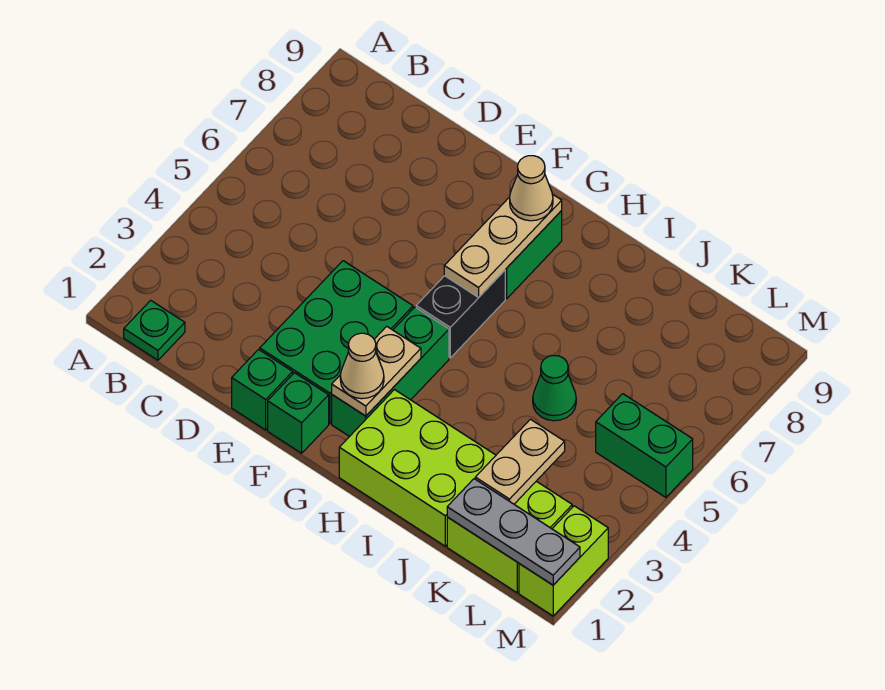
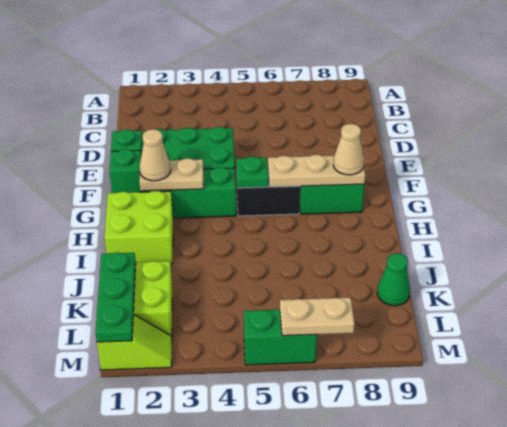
green 1x1 plate [124,300,185,360] -> green 1x1 plate moved to [236,157,268,188]
lime 2x3 brick [339,390,496,546] -> lime 2x2 brick [105,191,173,264]
green 1x1 cone [533,356,576,421] -> green 1x1 cone moved to [377,253,410,306]
grey 1x3 plate [447,479,580,585] -> green 1x3 plate [95,252,136,342]
tan 1x2 plate [475,419,565,504] -> tan 1x2 plate moved to [280,298,355,336]
green 1x2 brick [596,394,693,497] -> green 1x2 brick turned to [244,310,317,365]
lime 1x2 brick [519,506,608,616] -> lime 1x2 slope [97,315,172,370]

